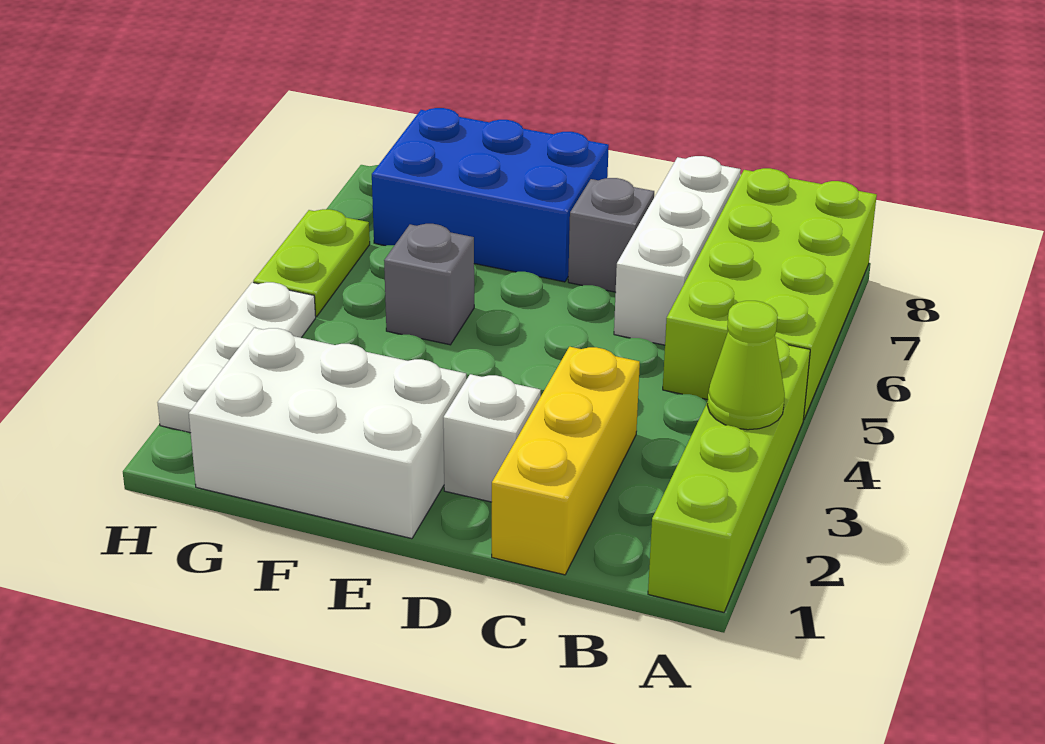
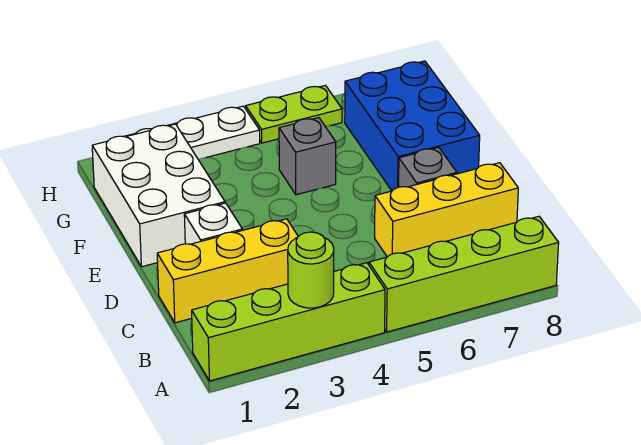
lime 1x1 cone [707,301,785,430] -> lime 1x1 round brick [288,232,334,308]
lime 2x4 brick [663,168,877,420] -> lime 1x4 brick [369,216,559,332]
white 1x3 brick [614,156,741,345] -> yellow 1x3 brick [375,163,518,257]

